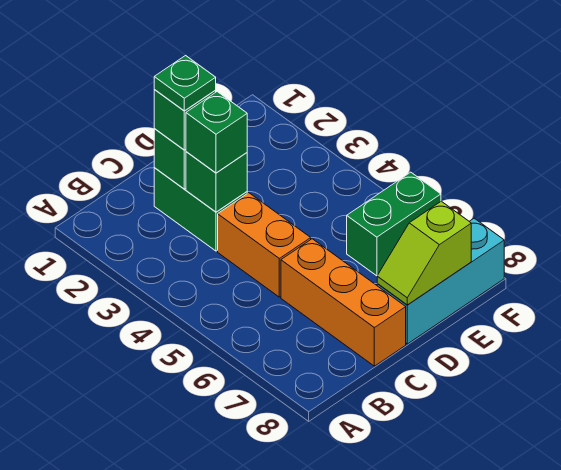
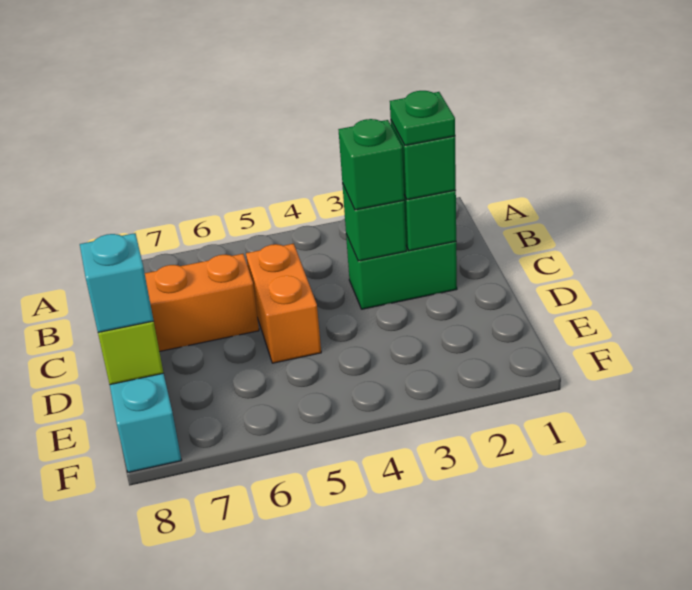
orange 1x2 brick [218,193,311,297] -> orange 1x2 brick turned to [246,244,321,363]
green 1x2 brick [347,172,441,276] -> none
none -> cyan 1x1 brick [80,233,154,332]

